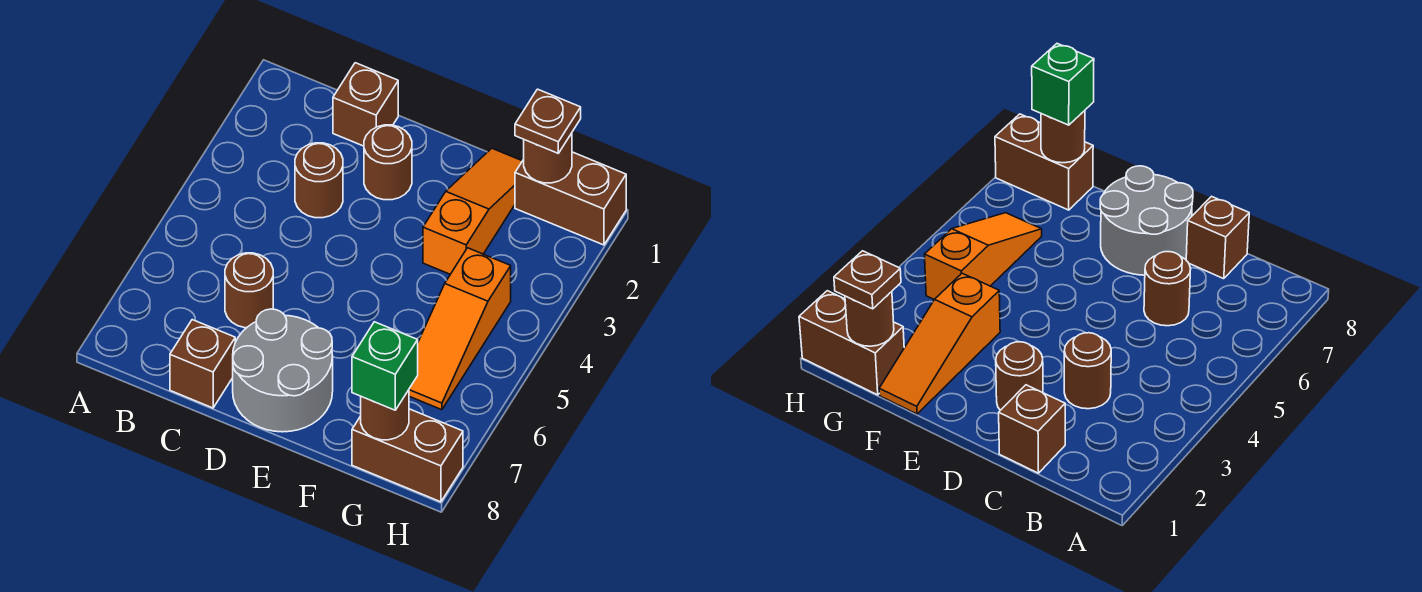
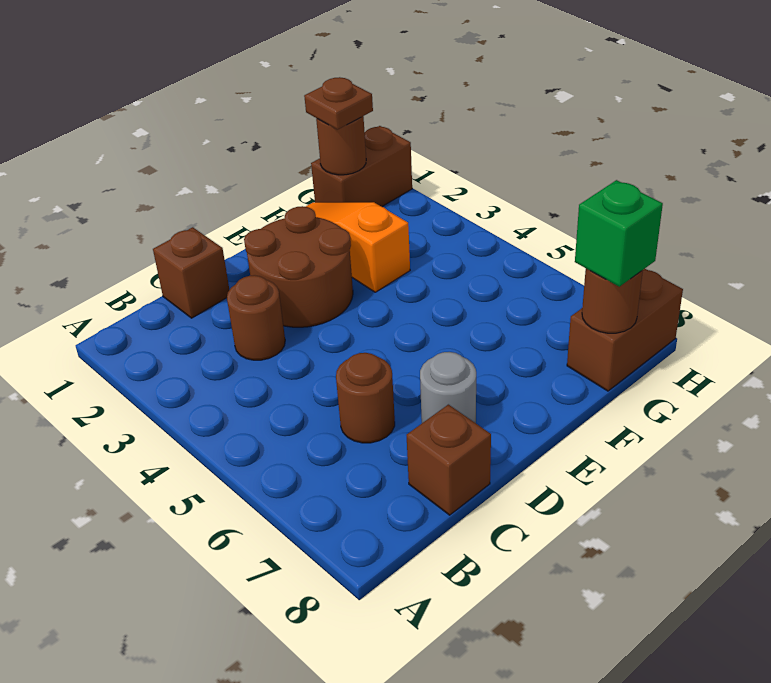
brown 1x1 round brick [364,125,412,200] -> brown 2x2 round brick [244,206,353,327]
grey 2x2 round brick [233,309,333,432] -> grey 1x1 round brick [420,352,476,423]
orange 1x3 slope [409,248,511,410] -> none

